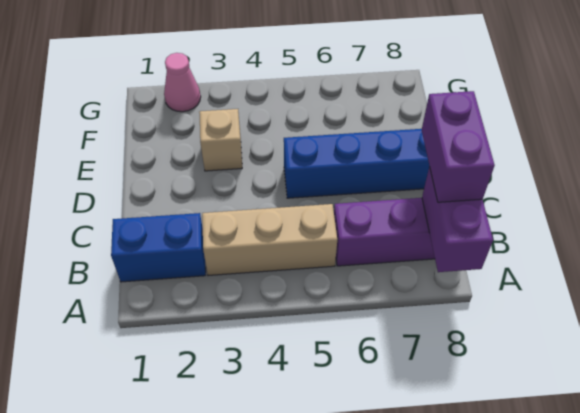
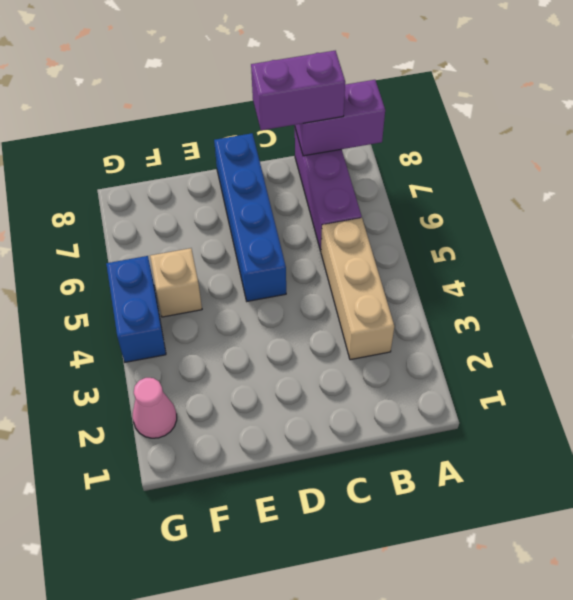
blue 1x2 brick [111,213,206,282] -> blue 1x2 brick moved to [106,256,166,362]
tan 1x1 brick [199,109,242,171] -> tan 1x1 brick moved to [150,248,202,317]

